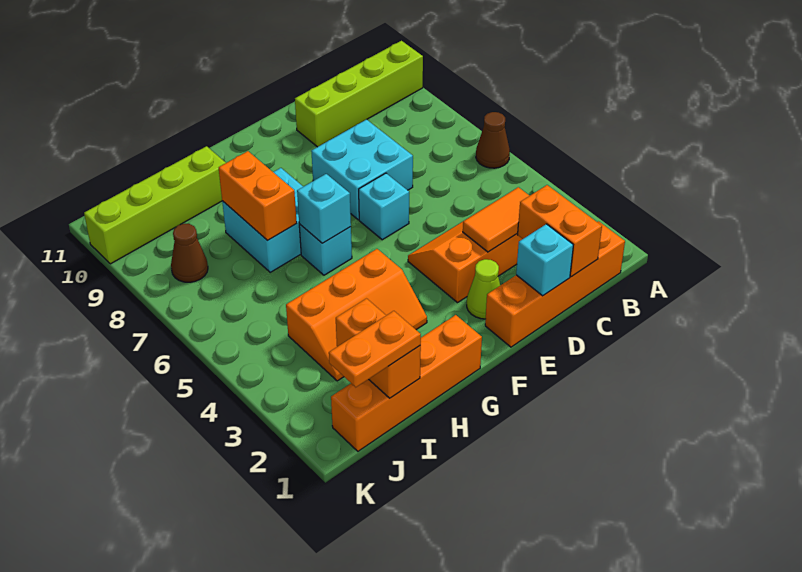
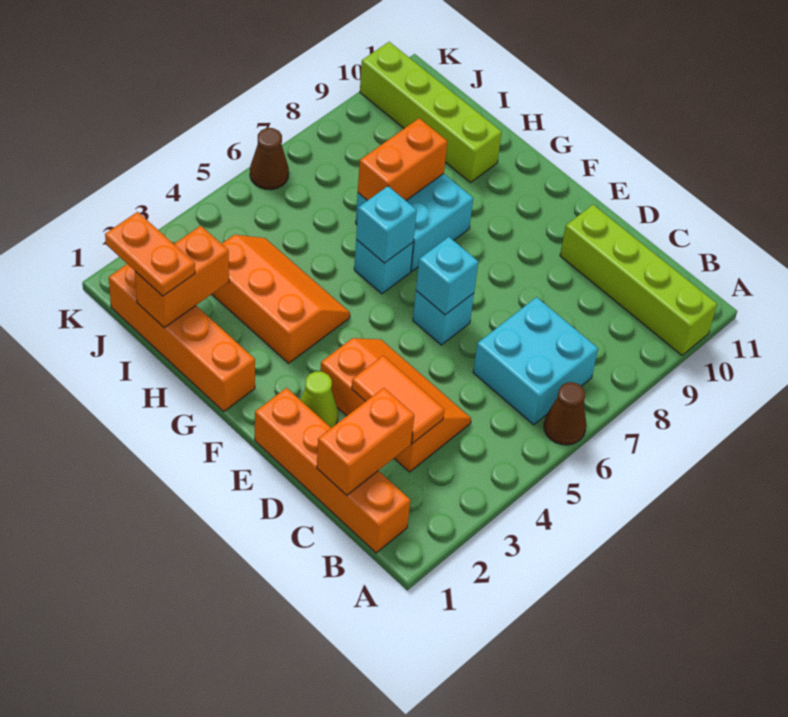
cyan 1x1 brick [516,224,573,296] -> cyan 1x1 brick moved to [416,237,478,315]
cyan 2x2 brick [311,119,413,220] -> cyan 2x2 brick moved to [473,297,598,425]
orange 2x3 slope [286,249,427,381] -> orange 2x3 slope turned to [212,235,350,363]
brown 1x1 cone [171,224,208,282] -> brown 1x1 cone moved to [250,128,289,190]

